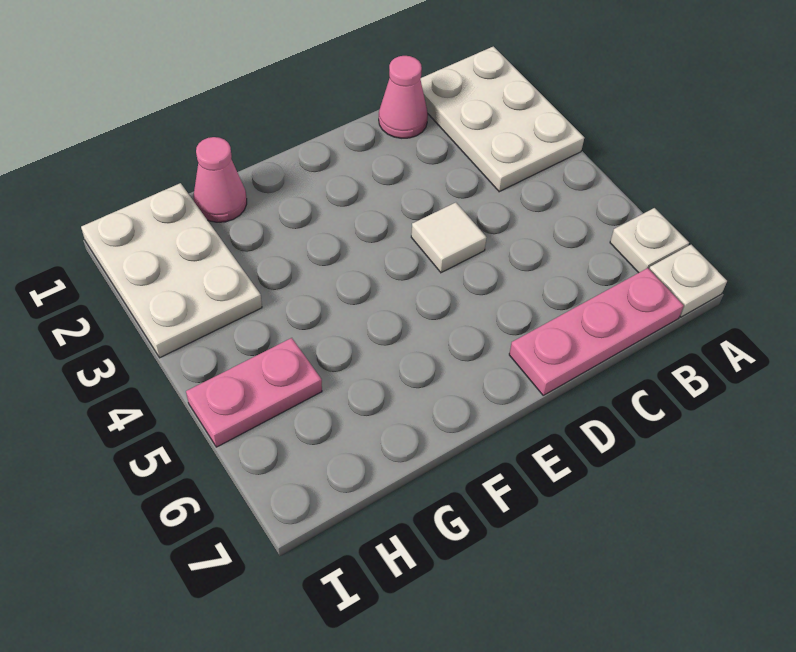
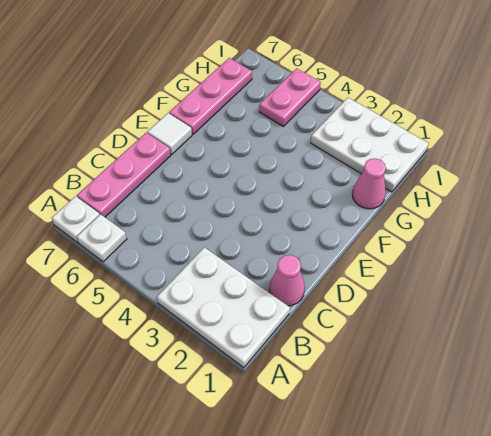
white 1x1 tile [411,202,487,273] -> white 1x1 tile moved to [147,113,192,154]
none -> pink 1x3 plate [169,58,252,134]

